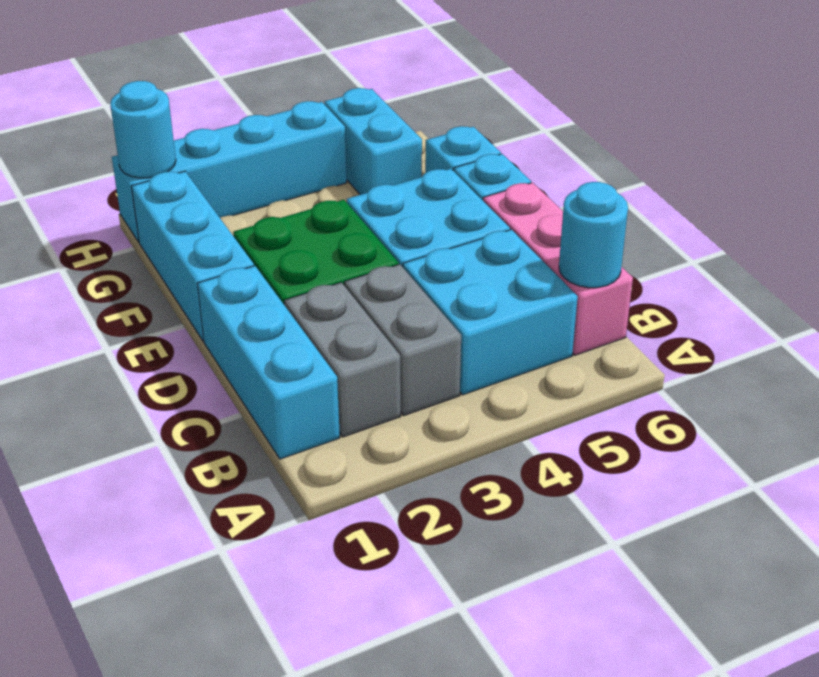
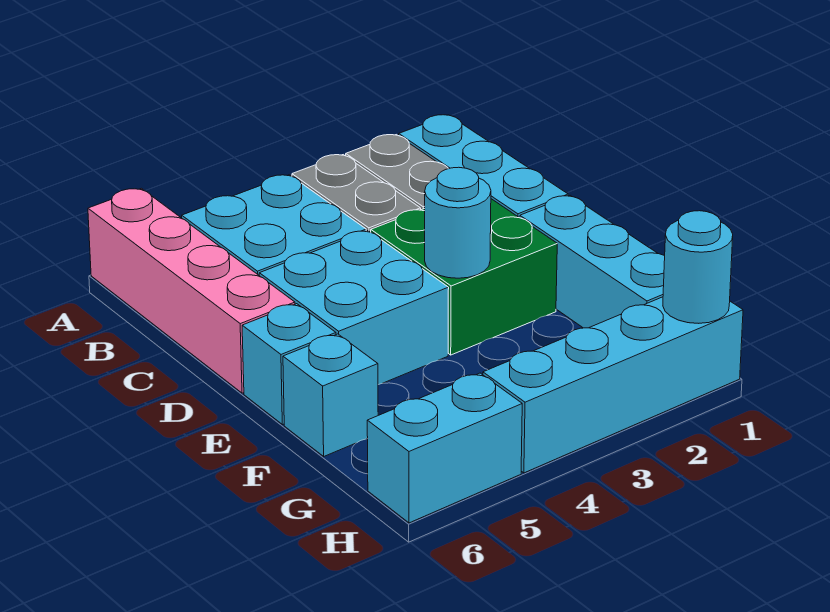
pink 1x3 brick [483,183,633,355] -> pink 1x4 brick [88,188,295,393]
cyan 1x1 round brick [559,182,628,288] -> cyan 1x1 round brick moved to [425,167,491,278]
cyan 1x2 brick [324,88,422,195] -> cyan 1x2 brick turned to [367,373,522,523]

